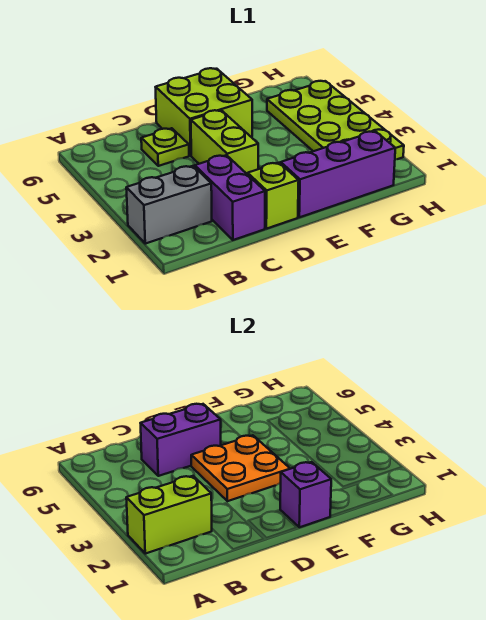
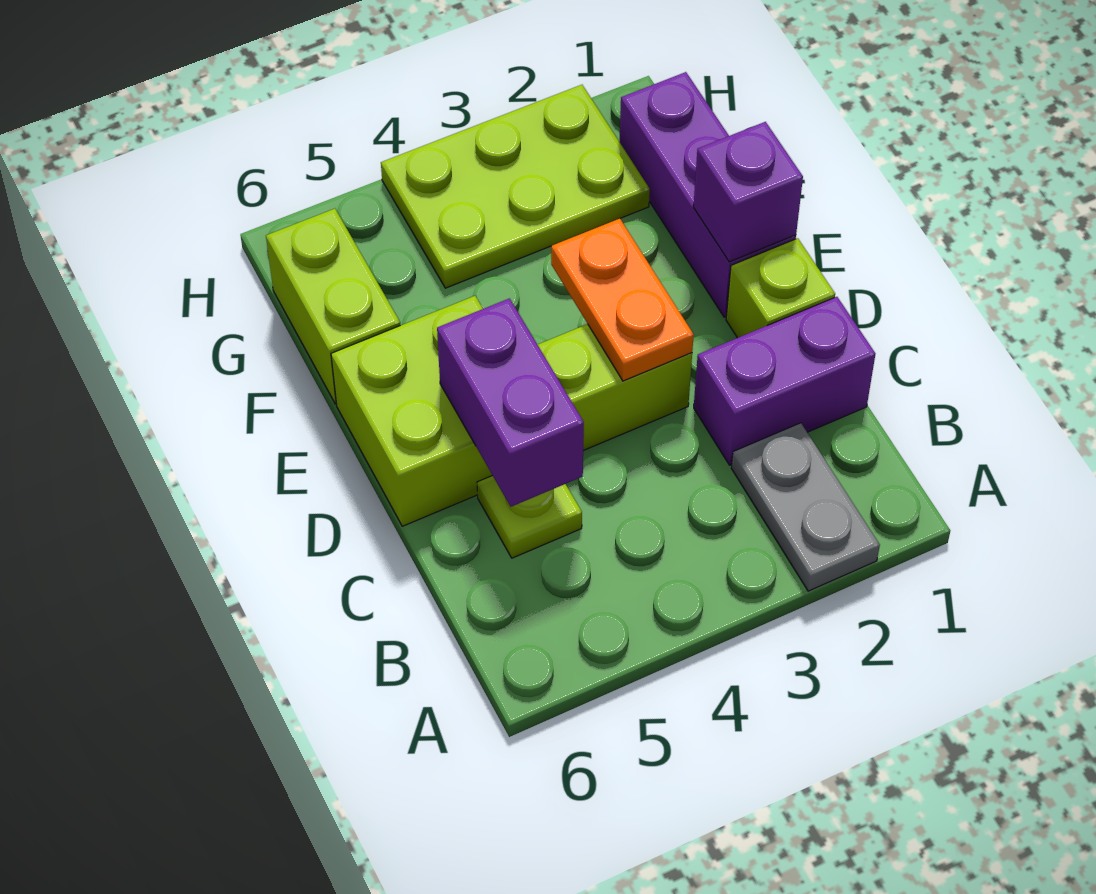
grey 1x2 brick [126,166,212,244] -> grey 1x2 plate [731,423,880,591]
lime 1x2 brick [126,476,212,554] -> lime 1x2 brick moved to [266,209,400,404]
orange 2x2 plate [191,435,290,501] -> orange 1x2 plate [551,219,694,381]
lime 2x4 plate [267,81,404,160] -> lime 2x3 plate [381,85,650,288]

